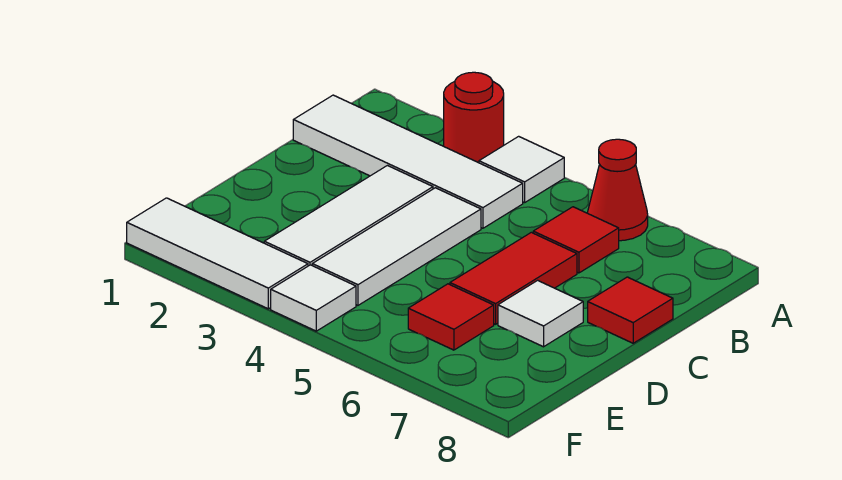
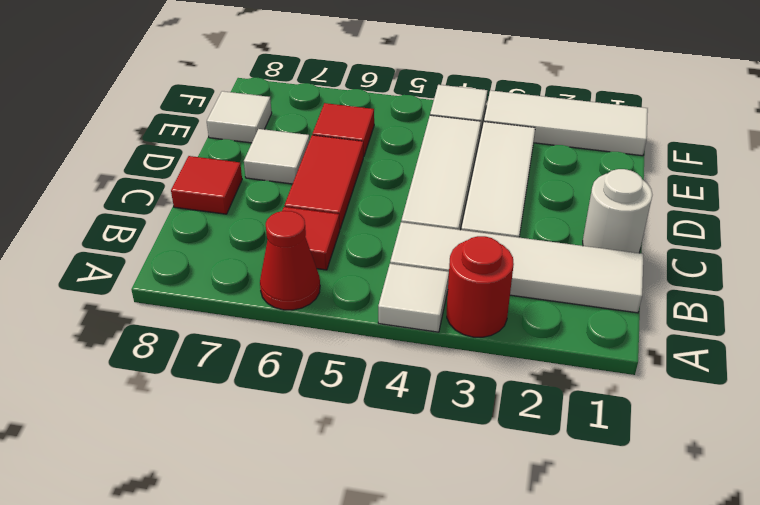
none -> white 1x1 round brick [583,169,652,253]
none -> white 1x1 tile [207,91,272,143]

